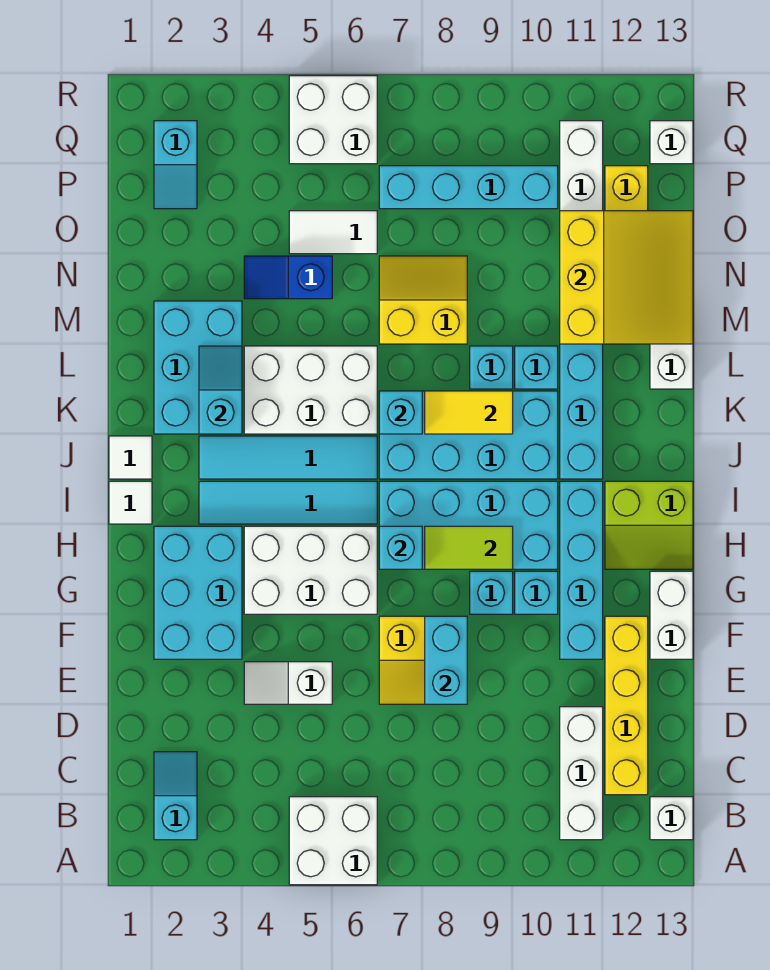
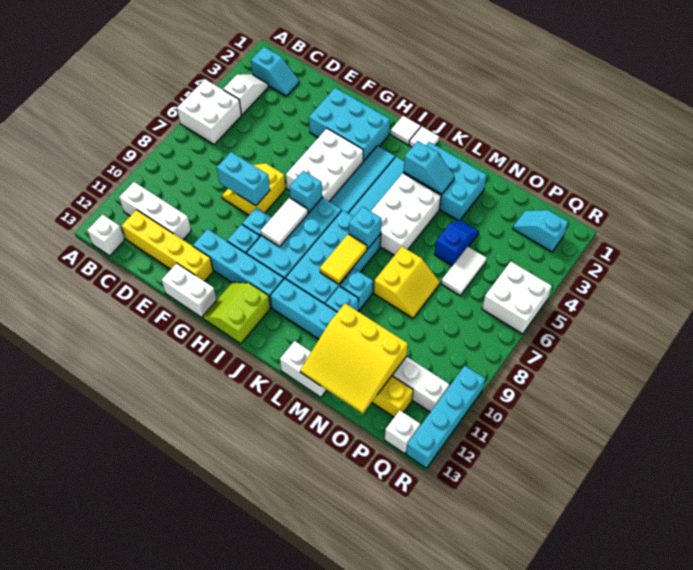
white 1x2 slope [244,662,332,704] -> white 1x2 slope moved to [223,74,269,115]
lime 1x2 tile [425,526,513,569] -> white 1x2 tile [261,198,308,247]
cyan 1x4 brick [379,166,558,209] -> cyan 1x4 brick moved to [406,366,485,468]

